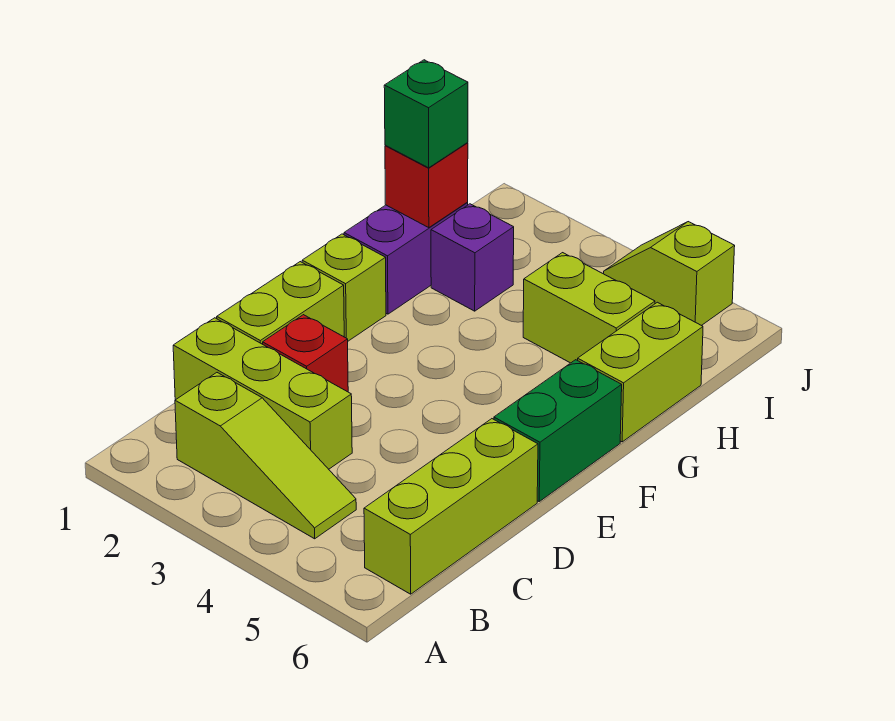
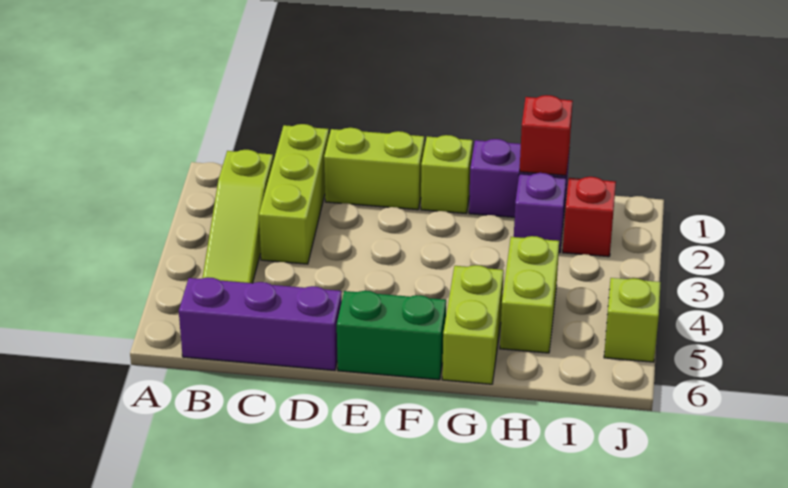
lime 1x3 brick [364,419,538,594] -> purple 1x3 brick [179,277,342,370]
red 1x1 brick [263,315,348,392] -> red 1x1 brick moved to [563,177,616,257]
lime 1x2 brick [578,302,703,442] -> lime 1x2 brick turned to [442,265,504,384]
green 1x1 brick [384,60,468,168] -> none

